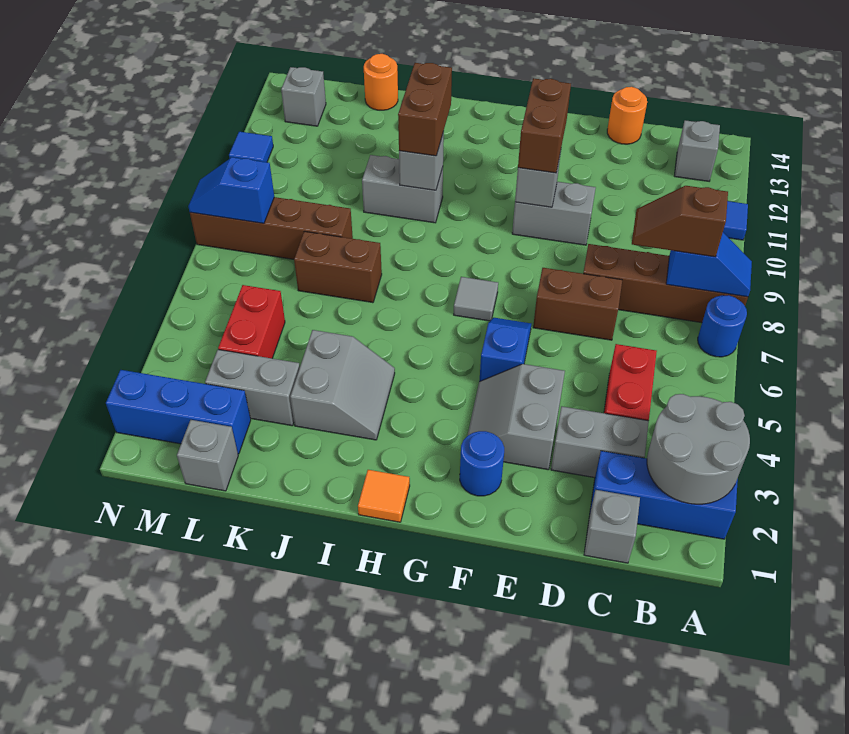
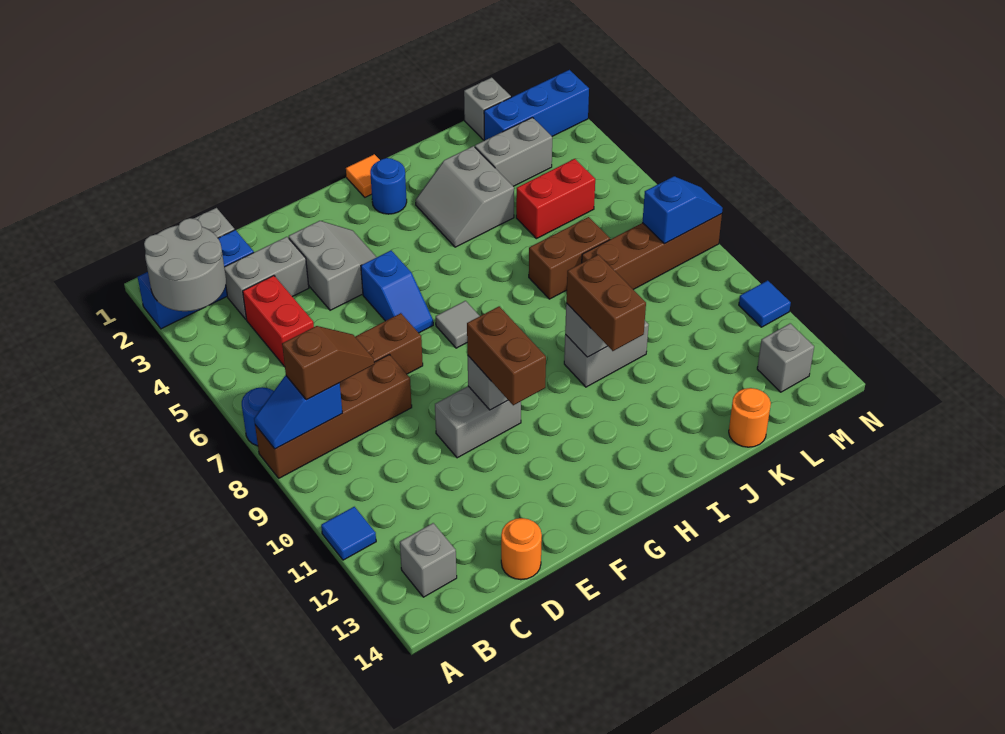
blue 1x1 round brick [460,431,504,496] -> blue 1x1 round brick moved to [370,158,407,214]
red 1x2 brick [218,285,285,358] -> red 1x2 brick turned to [516,159,595,239]

